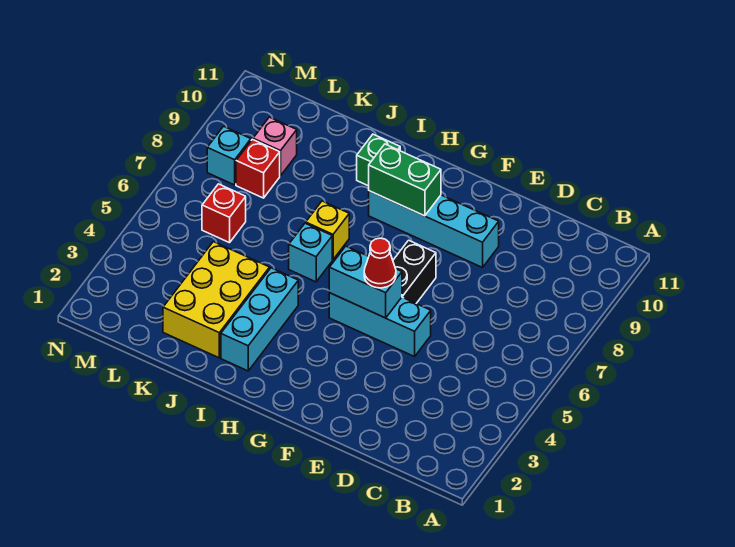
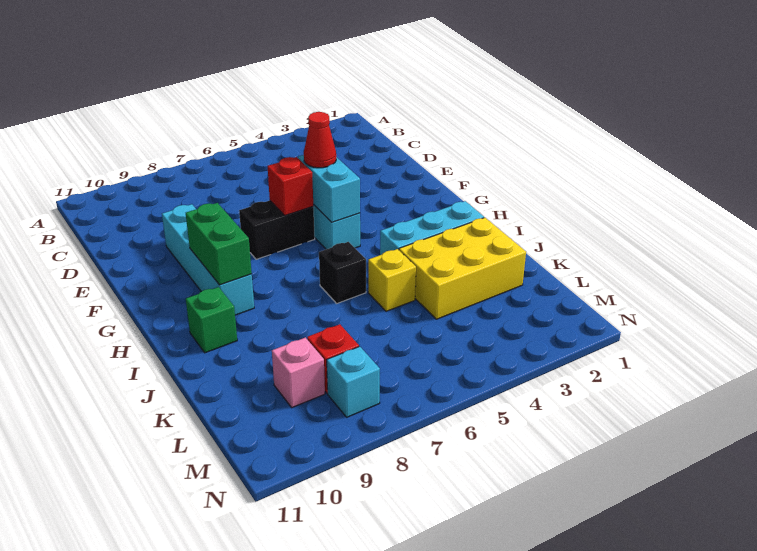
cyan 1x1 brick [289,223,332,282] -> black 1x1 brick [319,242,366,303]
yellow 1x1 brick [306,201,349,260] -> yellow 1x1 brick moved to [368,249,416,311]
red 1x1 brick [202,184,246,243] -> red 1x1 brick moved to [268,157,313,216]

